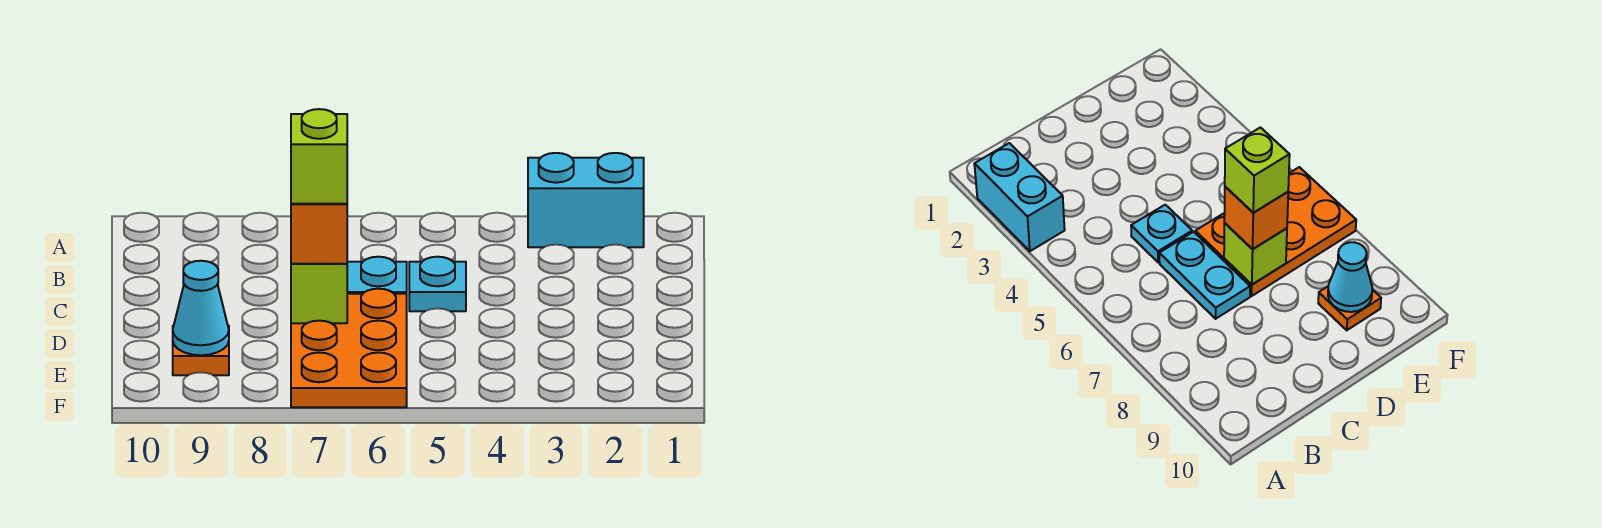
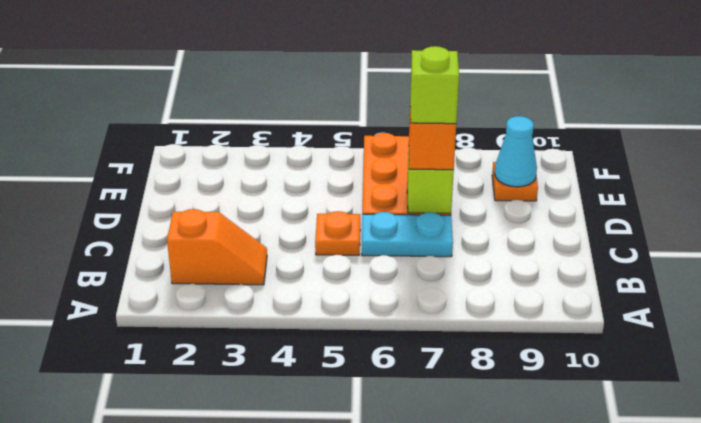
cyan 1x2 brick [528,153,644,247] -> none
none -> orange 1x2 slope [167,209,267,285]
cyan 1x1 plate [409,257,466,311] -> orange 1x1 plate [315,211,360,255]

